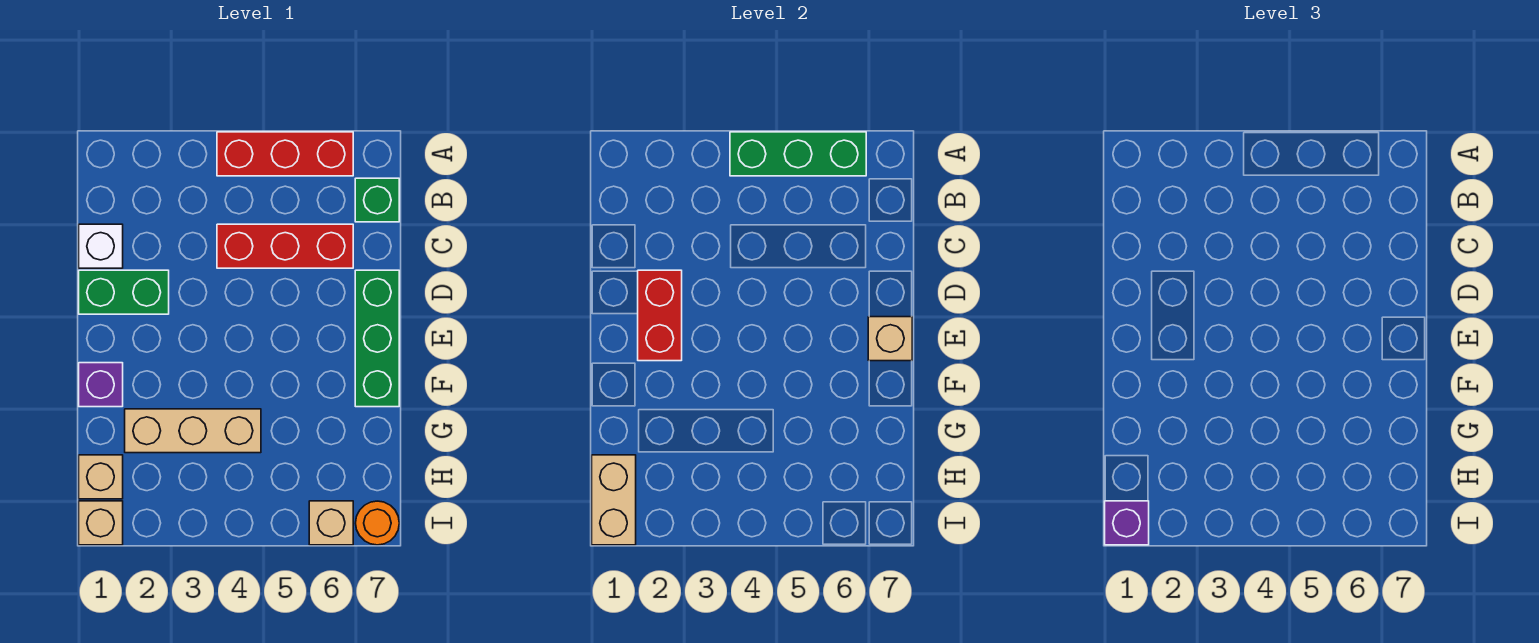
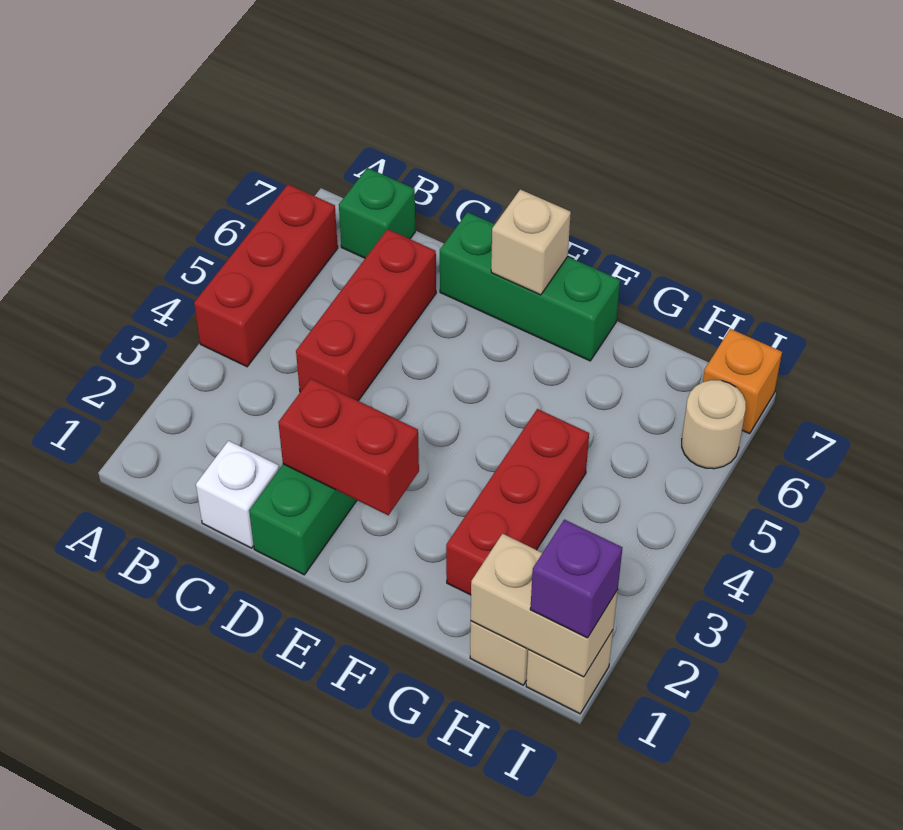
green 1x3 brick [730,132,866,176] -> none
purple 1x1 brick [79,363,123,407] -> none
tan 1x3 brick [125,409,261,453] -> red 1x3 brick [446,409,589,595]
tan 1x1 brick [309,501,353,545] -> tan 1x1 round brick [682,380,746,469]
orange 1x1 round brick [356,501,399,545] -> orange 1x1 brick [703,329,782,434]

